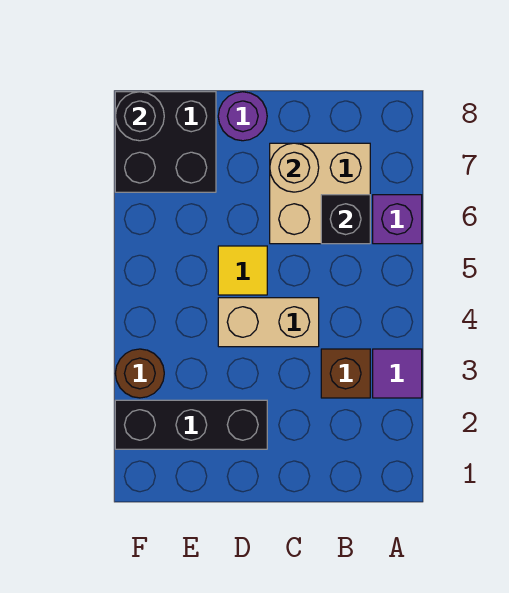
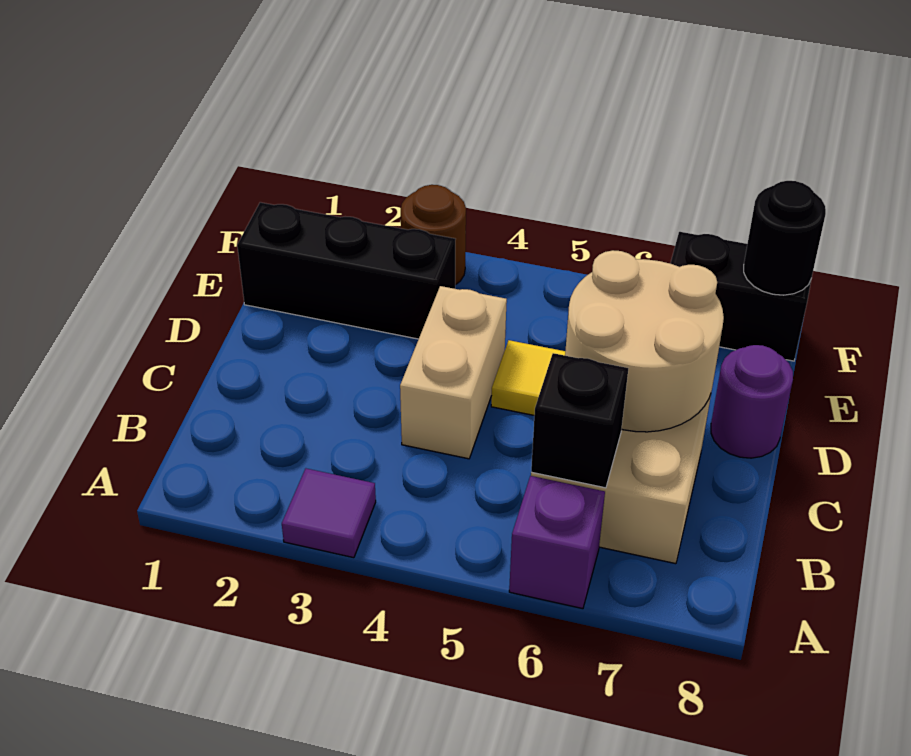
brown 1x1 brick [321,349,370,398] -> none
tan 1x1 round brick [270,143,319,192] -> tan 2x2 round brick [565,250,724,432]
black 1x3 brick [115,400,267,449] -> black 1x3 brick turned to [237,202,456,339]
black 2x2 brick [115,92,216,192] -> black 1x2 brick [670,232,811,361]

